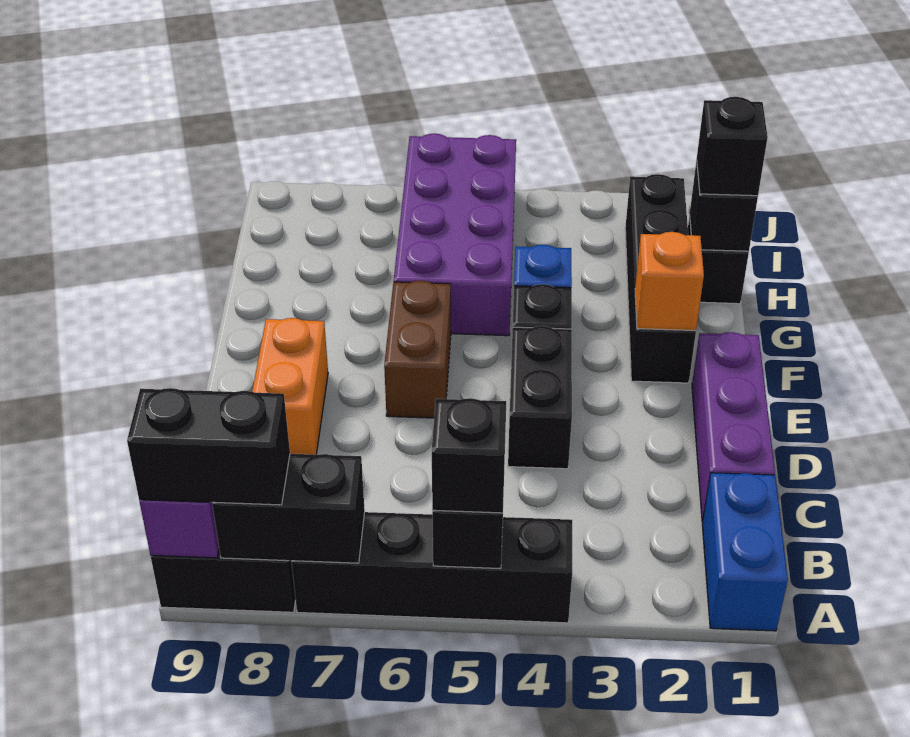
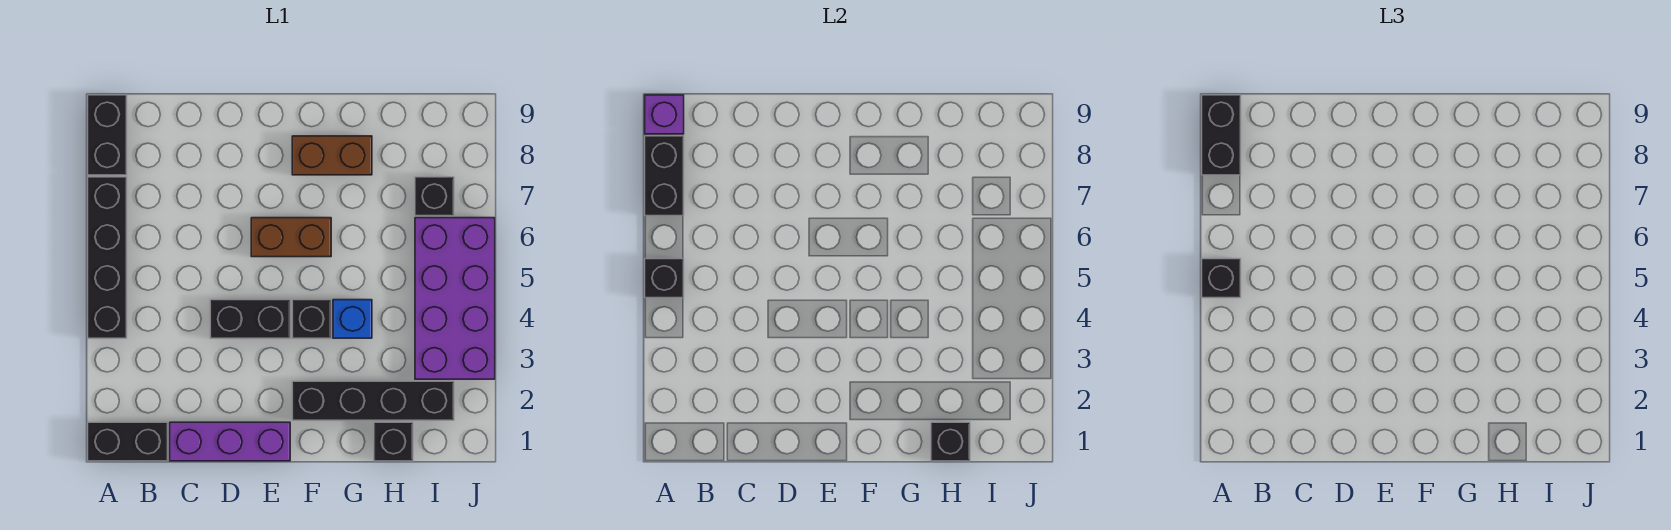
blue 1x2 brick [702,473,788,631] -> black 1x2 brick [88,422,168,461]
orange 1x2 brick [252,318,328,455] -> none
orange 1x1 brick [635,232,704,331] -> none
none -> brown 1x2 brick [292,136,372,175]
purple 2x4 brick [394,133,516,336] -> purple 2x4 brick turned to [415,218,495,379]
black 1x1 brick [697,97,768,196] -> black 1x1 brick moved to [415,177,454,216]

